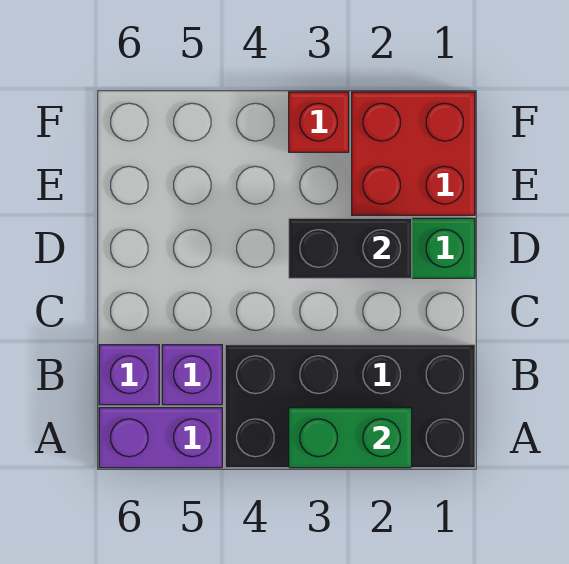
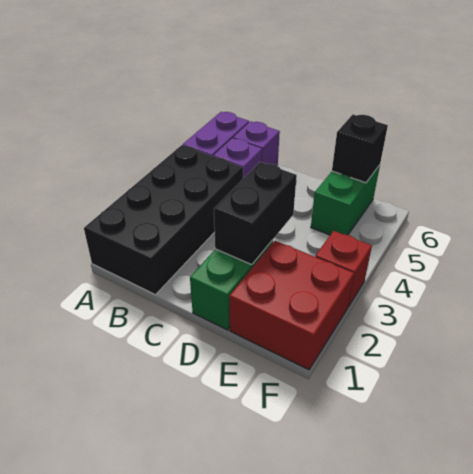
green 1x2 brick [289,408,412,468] -> green 1x2 brick moved to [311,165,380,235]
none -> black 1x1 brick [332,114,388,183]

